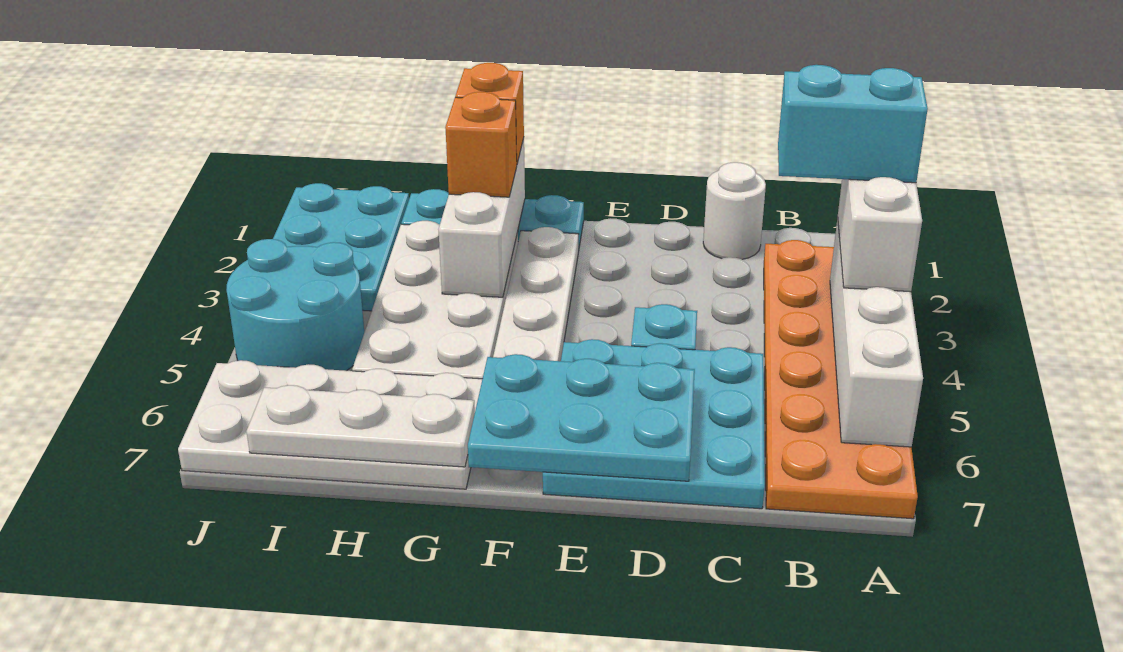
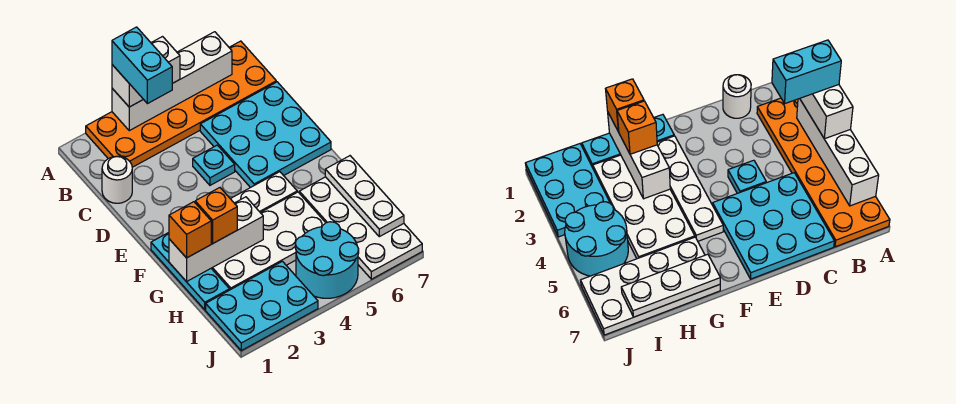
cyan 2x3 plate [468,354,695,481] -> none

